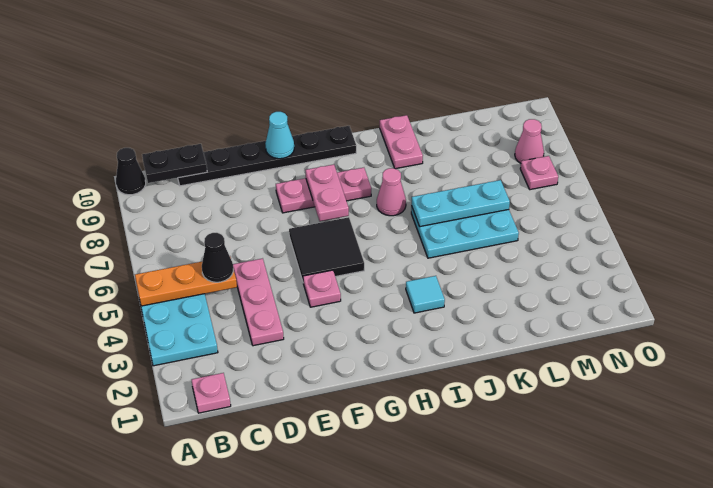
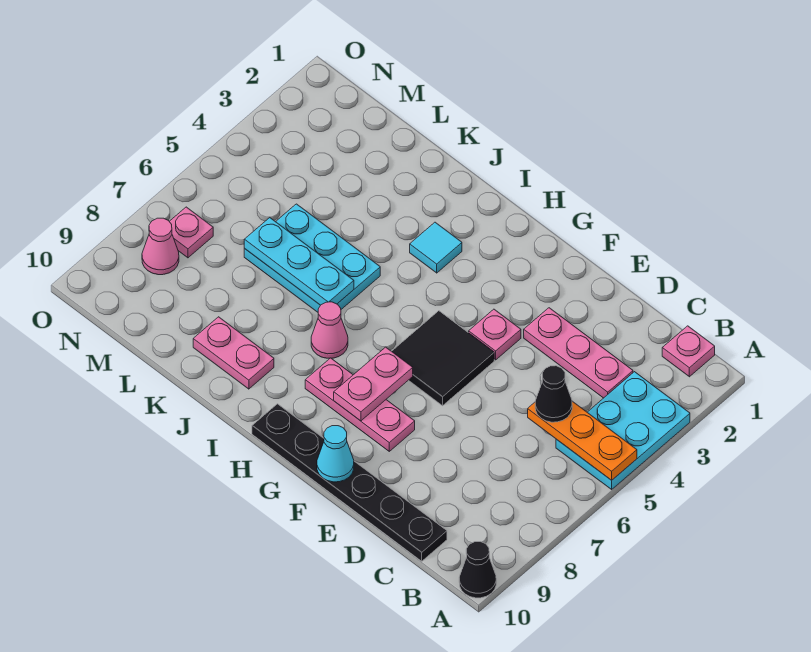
black 1x2 plate [142,144,207,183] -> none
pink 1x3 plate [233,258,284,346] -> pink 1x3 plate turned to [524,308,633,398]
pink 1x2 plate [380,115,423,169] -> pink 1x2 plate turned to [193,317,274,389]

